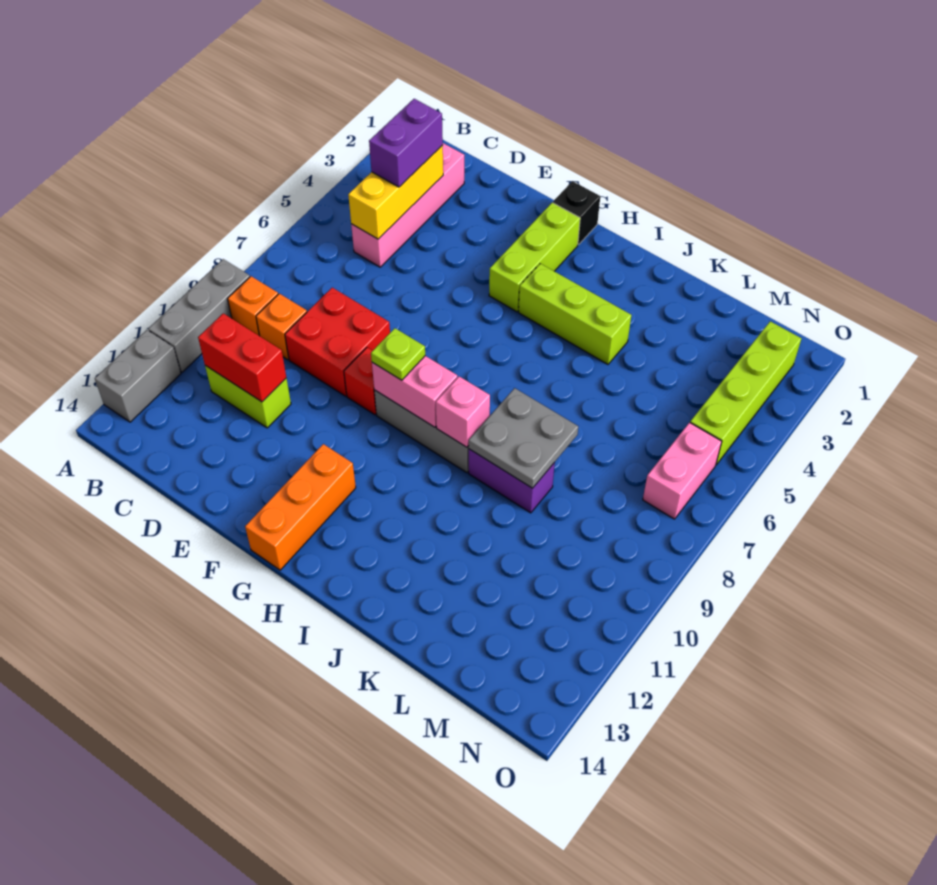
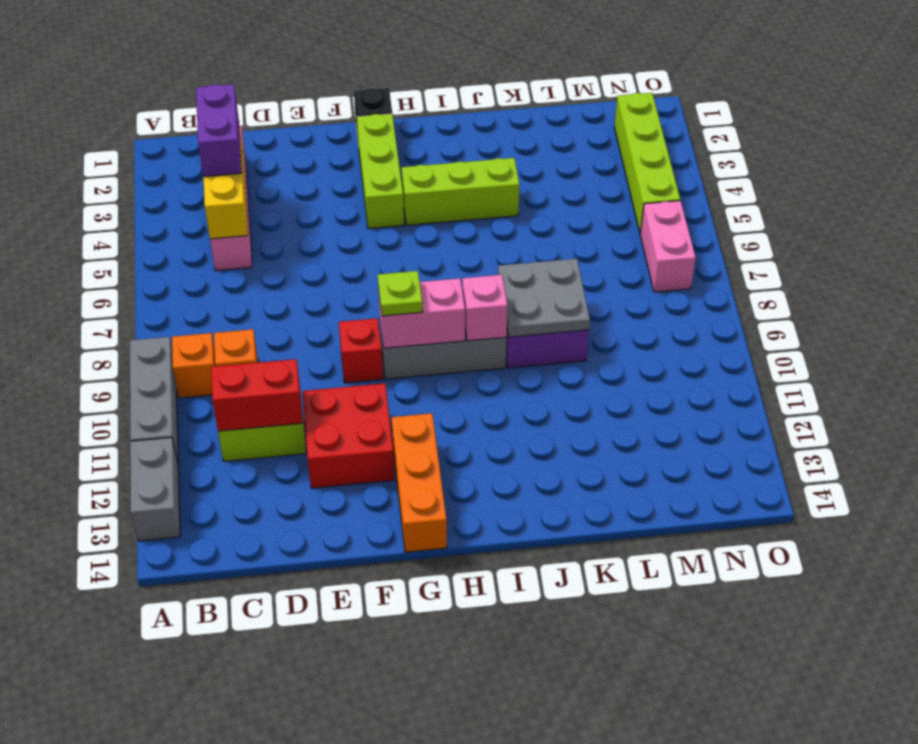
red 2x2 brick [285,288,390,396] -> red 2x2 brick moved to [302,383,395,488]

